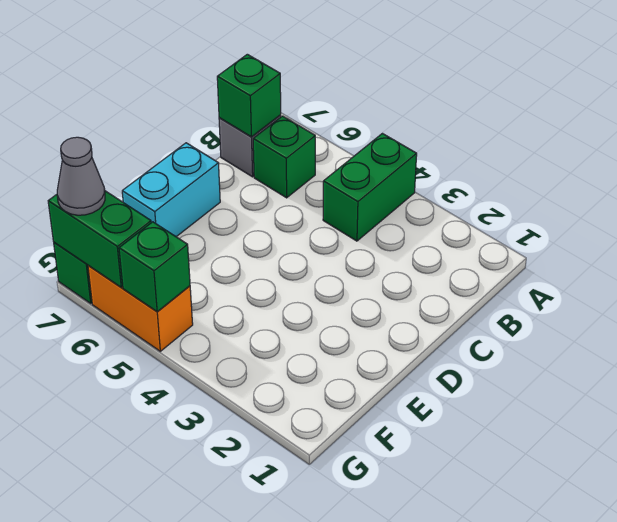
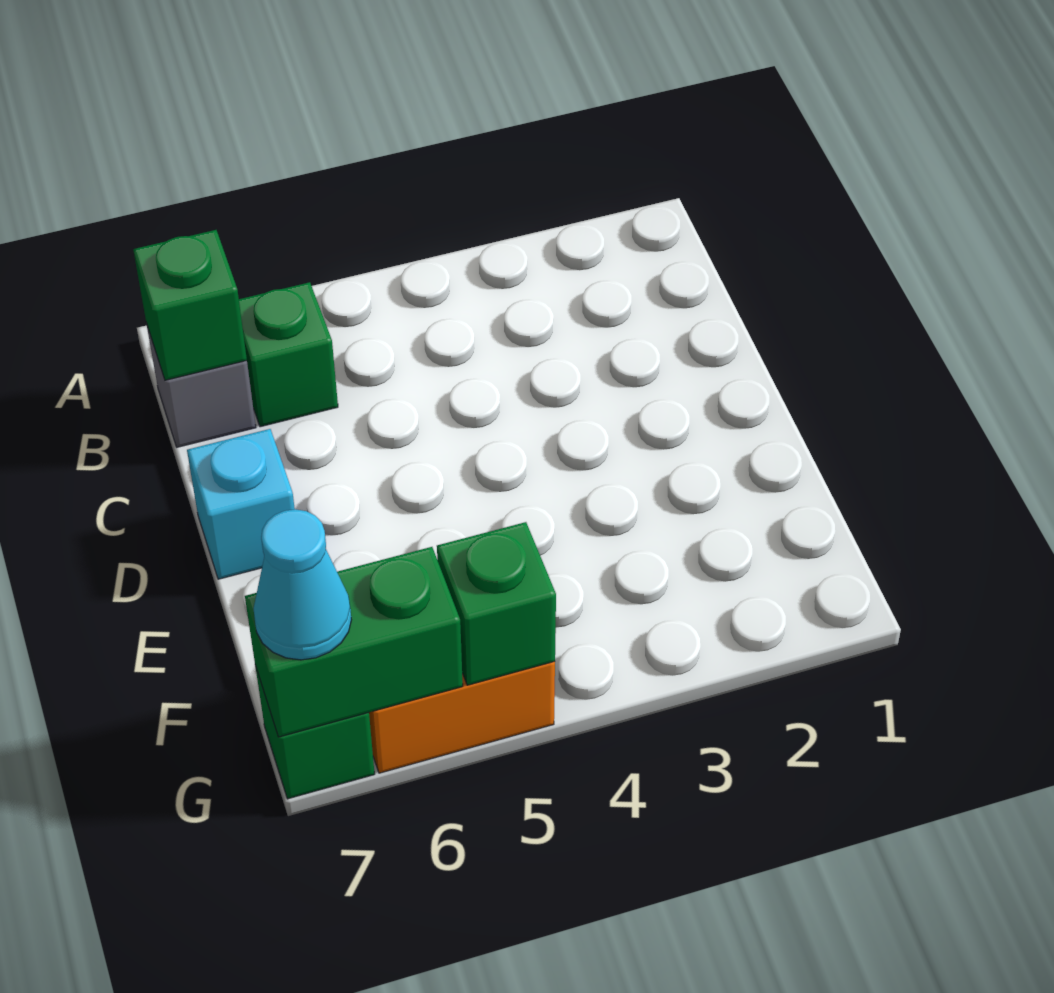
green 1x2 brick [323,134,417,241] -> none
cyan 1x2 brick [122,143,220,237] -> cyan 1x1 brick [187,429,295,579]
grey 1x1 cone [57,137,105,215] -> cyan 1x1 cone [253,509,351,660]

